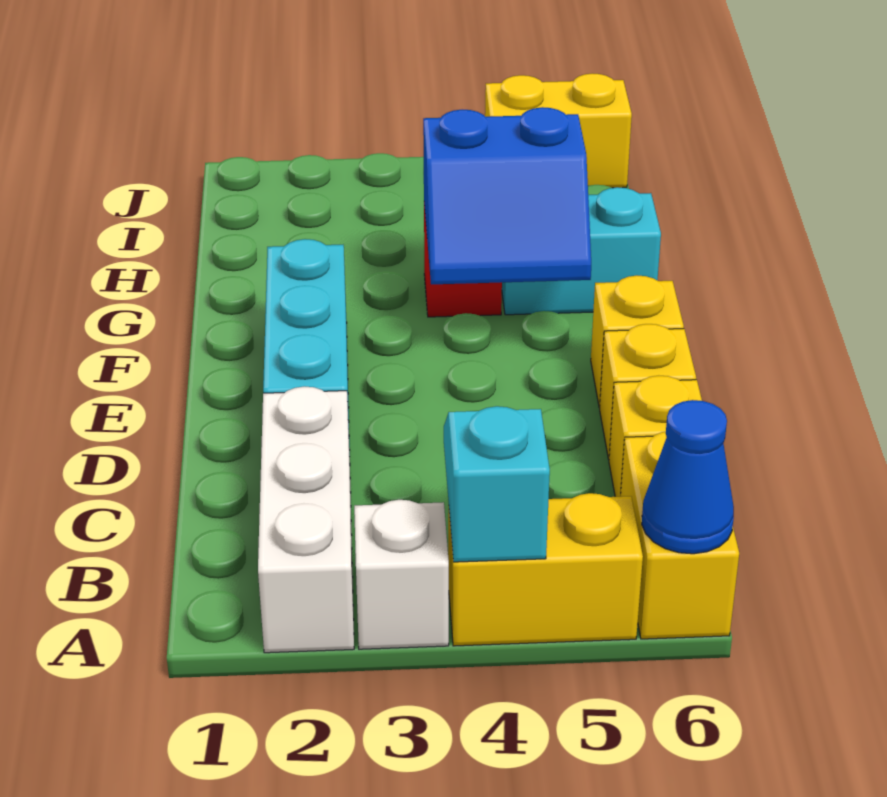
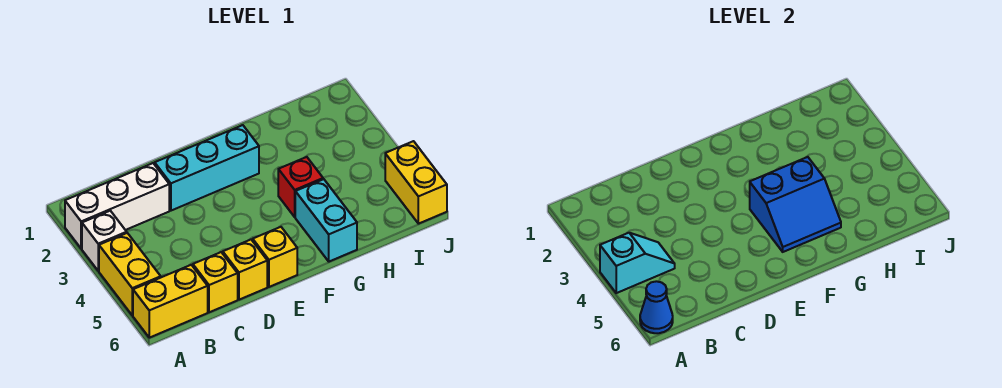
blue 2x2 slope [423,107,591,285] -> blue 2x2 slope turned to [750,157,841,252]

